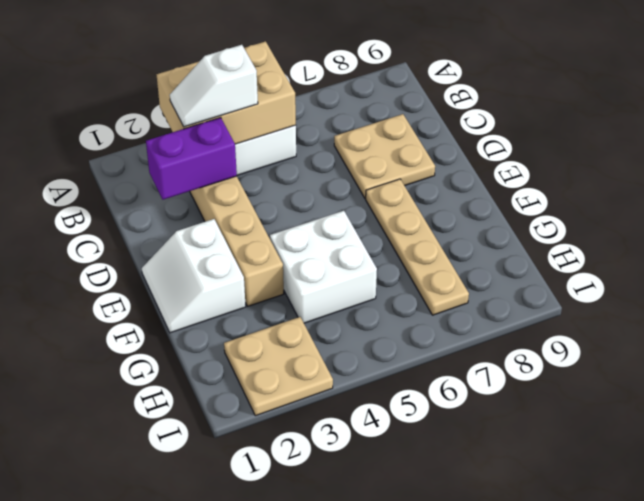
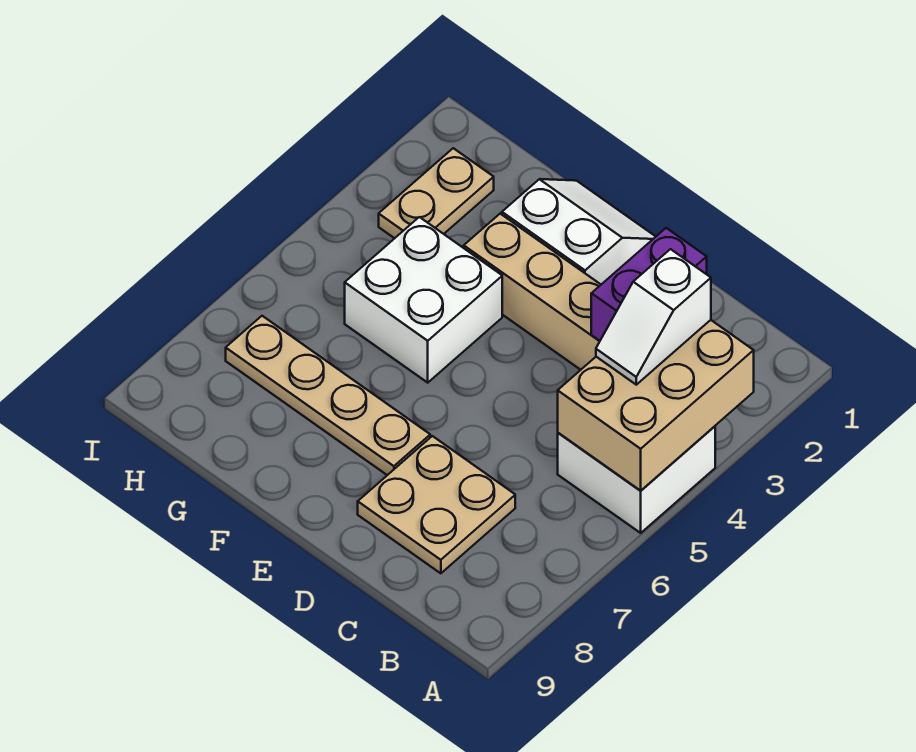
white 1x2 slope [170,45,258,127] -> white 1x2 slope turned to [596,249,711,385]
tan 2x2 plate [224,317,333,416] -> tan 1x2 plate [379,148,494,238]

